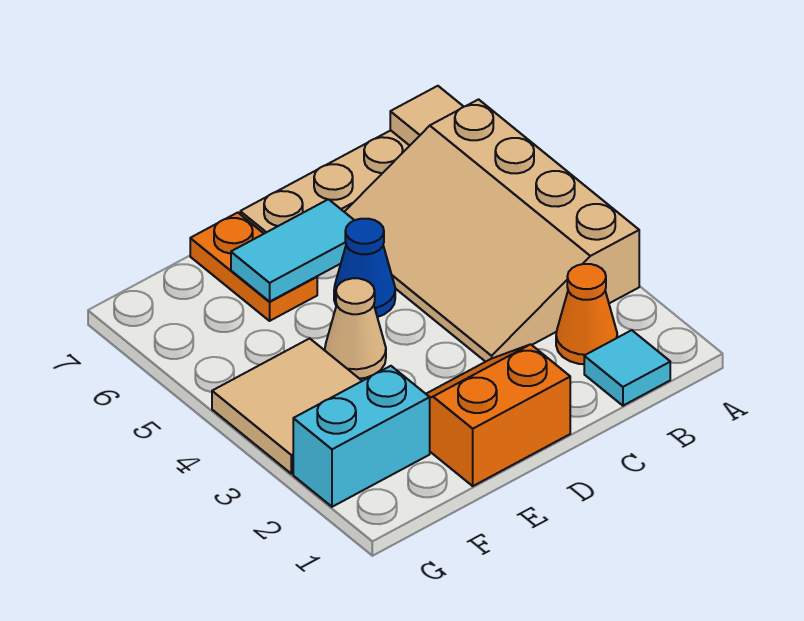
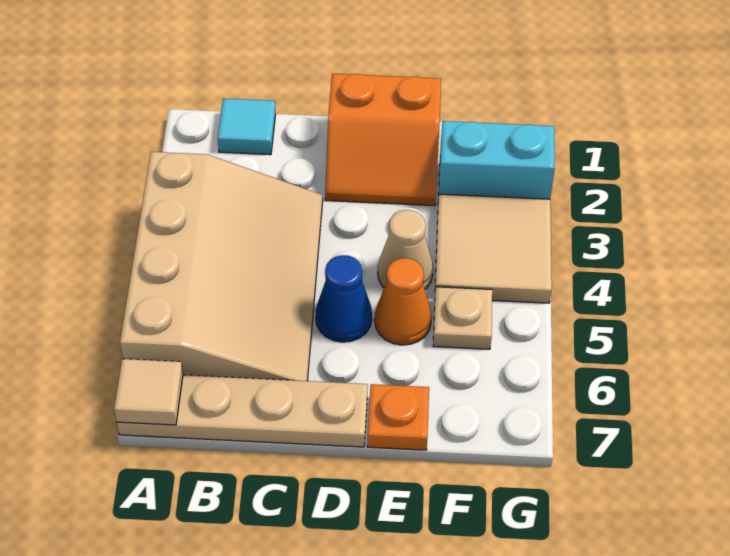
orange 1x1 cone [556,264,617,364] -> orange 1x1 cone moved to [375,258,432,345]
cyan 1x2 tile [231,199,354,302] -> none
orange 1x2 plate [190,213,317,321] -> orange 1x1 plate [367,384,429,450]
none -> tan 1x1 plate [433,287,492,349]

